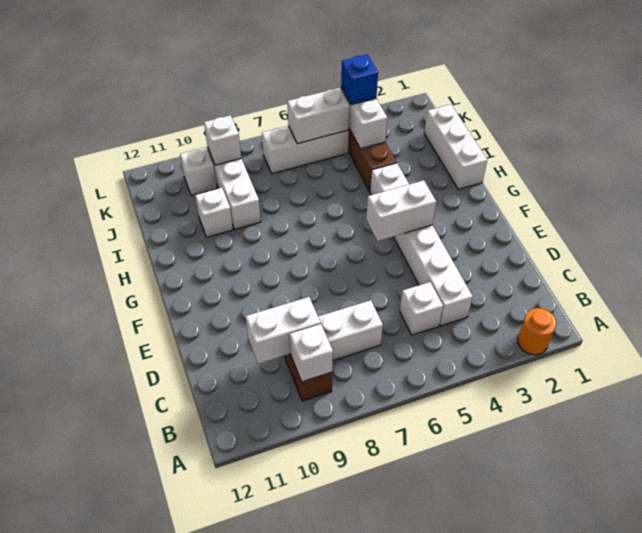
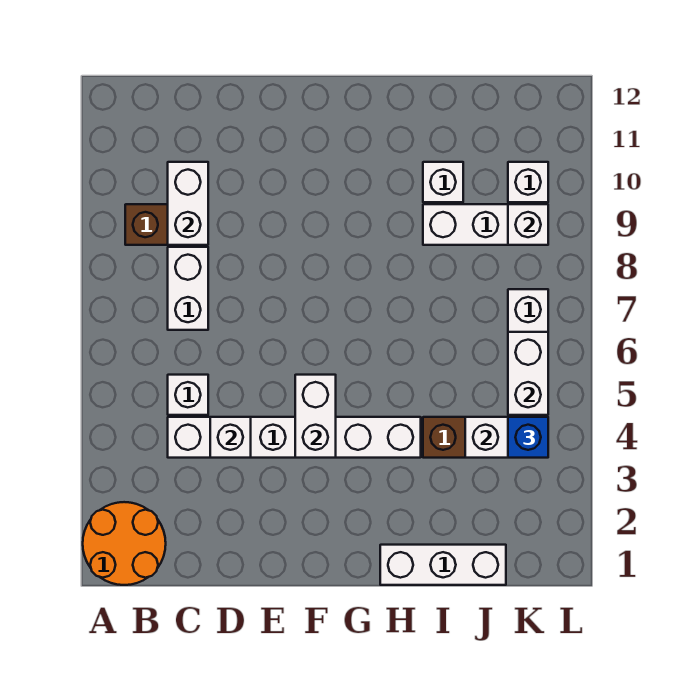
orange 1x1 round brick [518,308,556,355] -> orange 2x2 round brick [83,502,166,585]
white 1x1 brick [290,324,333,382] -> white 1x1 brick moved to [210,417,251,458]

